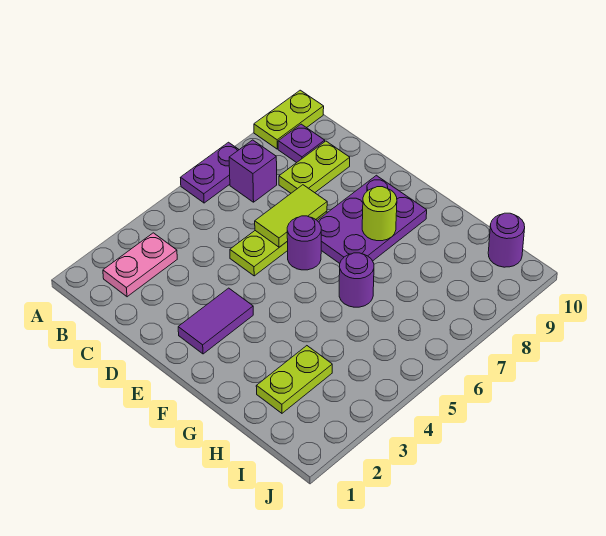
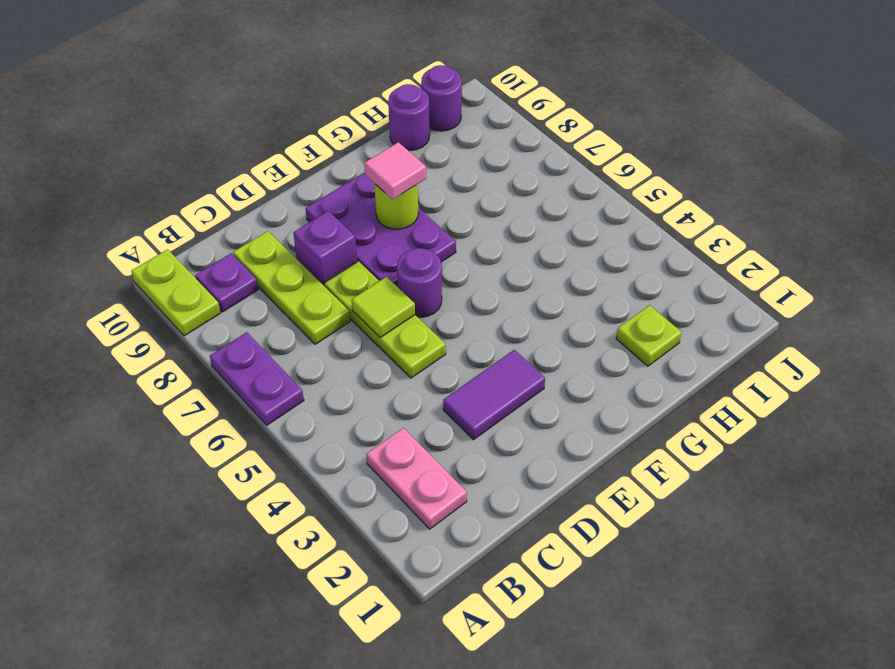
purple 1x1 brick [229,140,277,202] -> purple 1x1 brick moved to [293,211,357,285]
lime 1x2 plate [279,141,350,193] -> lime 1x3 plate [233,231,350,344]
lime 1x2 tile [255,185,327,247] -> lime 1x1 tile [352,277,415,337]
purple 1x2 tile [178,288,253,354] -> purple 1x2 tile turned to [443,350,545,440]
none -> pink 1x1 tile [364,142,426,199]
purple 1x1 round brick [339,253,374,307] -> purple 1x1 round brick moved to [388,84,430,150]
lime 1x2 plate [256,346,332,413] -> lime 1x1 plate [616,305,682,366]

